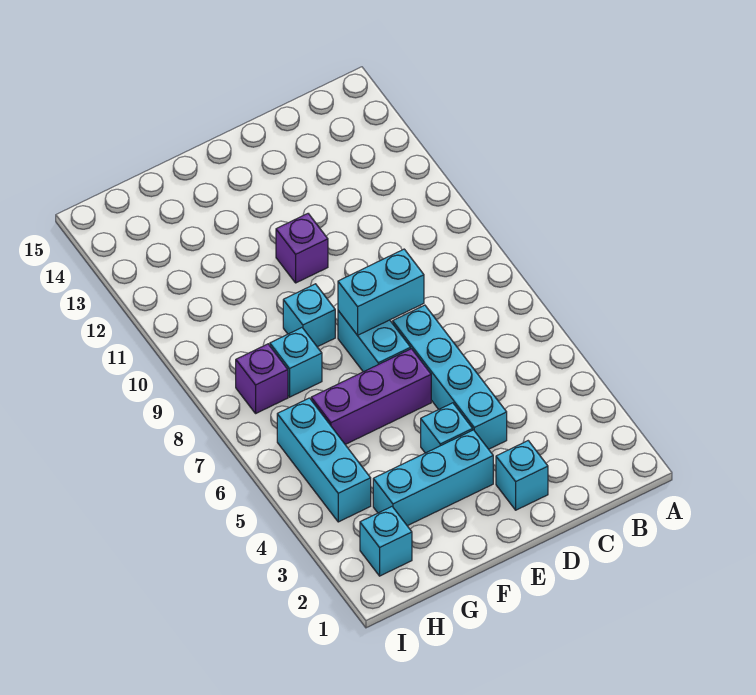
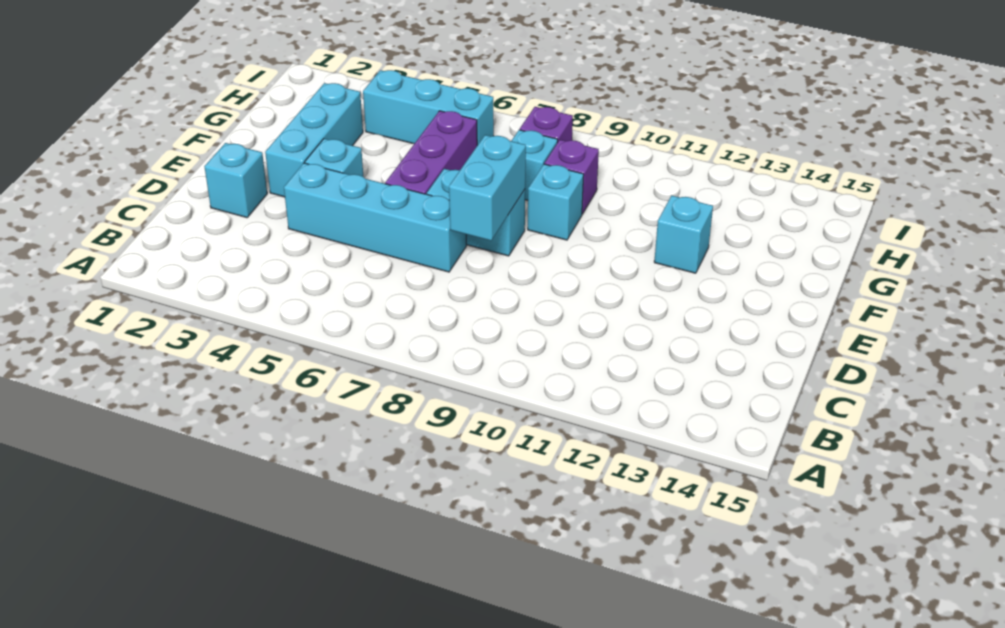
purple 1x1 brick [276,214,328,283] -> purple 1x1 brick moved to [544,140,599,214]
cyan 1x1 brick [360,507,412,576] -> cyan 1x1 brick moved to [654,195,713,273]

